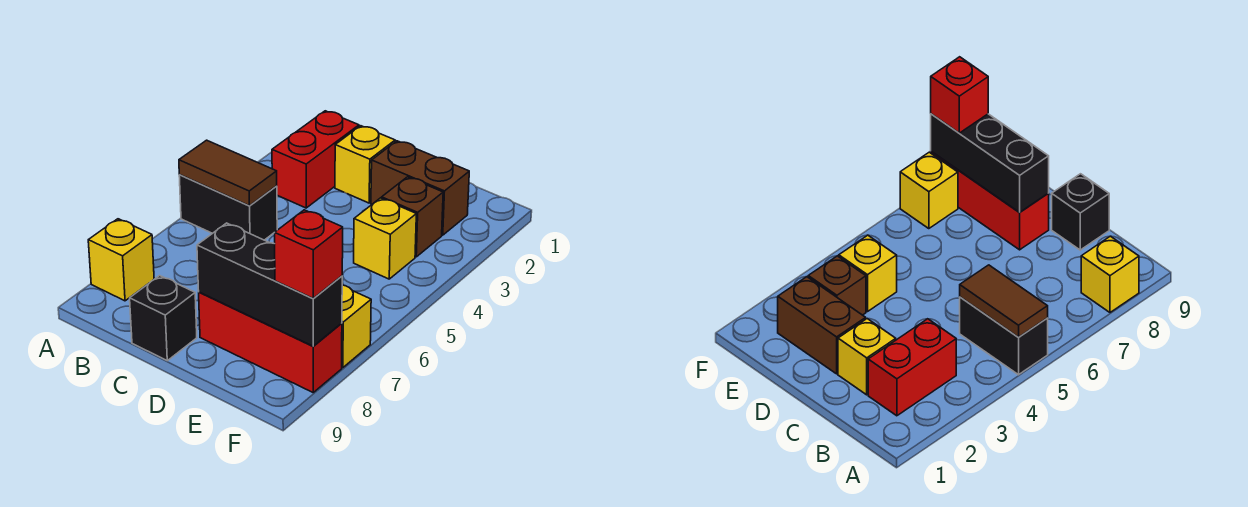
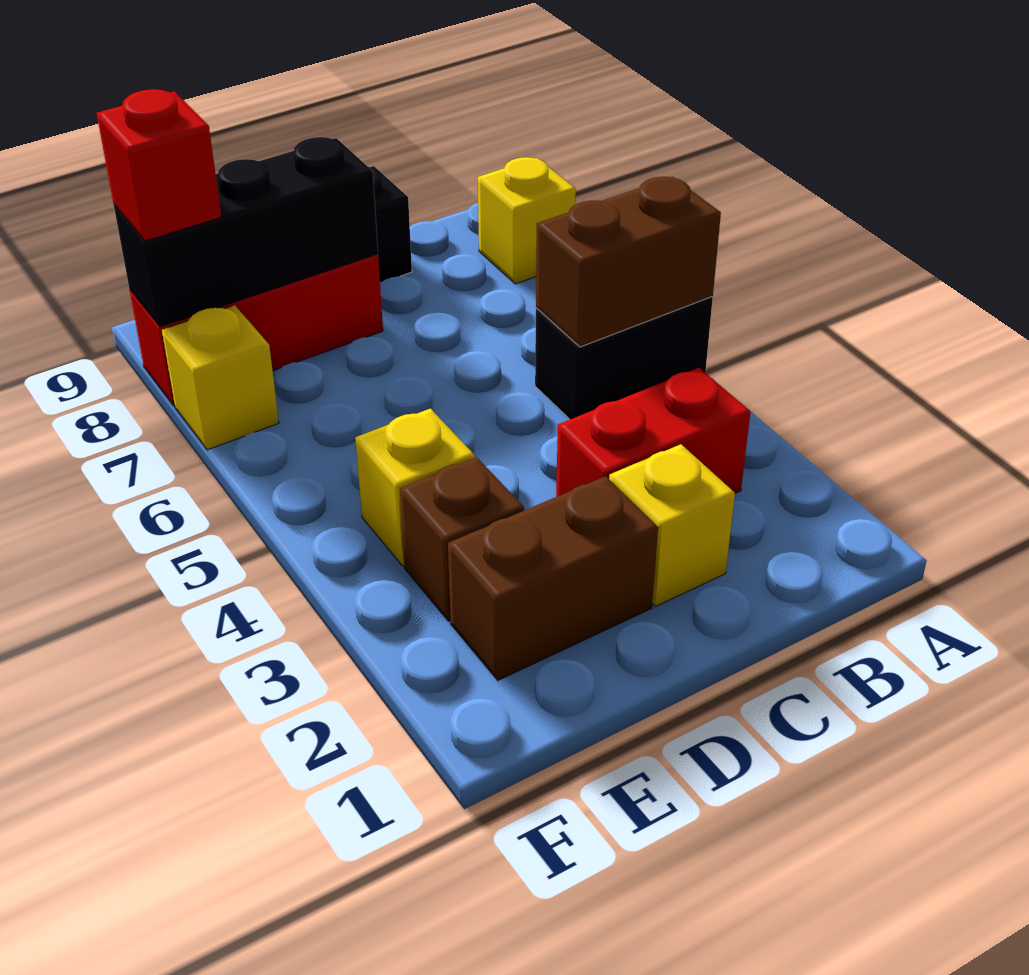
brown 1x2 tile [179,140,277,206] -> brown 1x2 brick [536,177,721,347]
red 1x2 brick [272,111,359,208] -> red 1x2 brick turned to [556,368,751,497]

